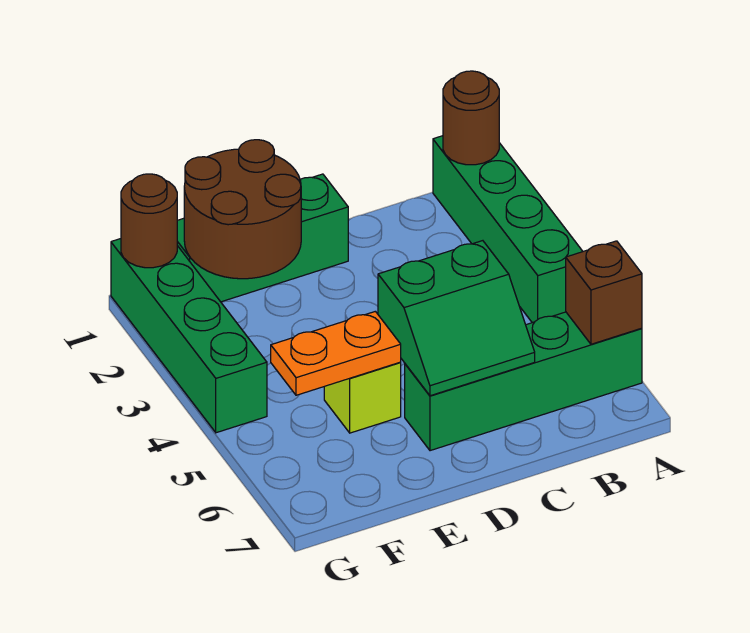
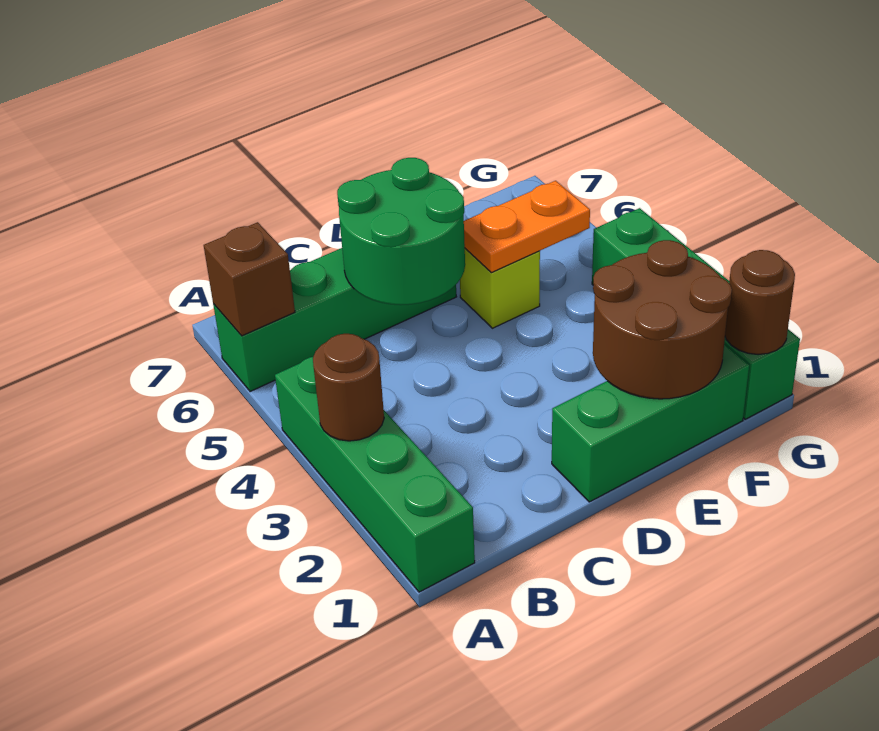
brown 1x1 round brick [443,71,499,165] -> brown 1x1 round brick moved to [313,334,384,441]
green 2x2 slope [378,241,535,396] -> green 2x2 round brick [337,158,465,305]

